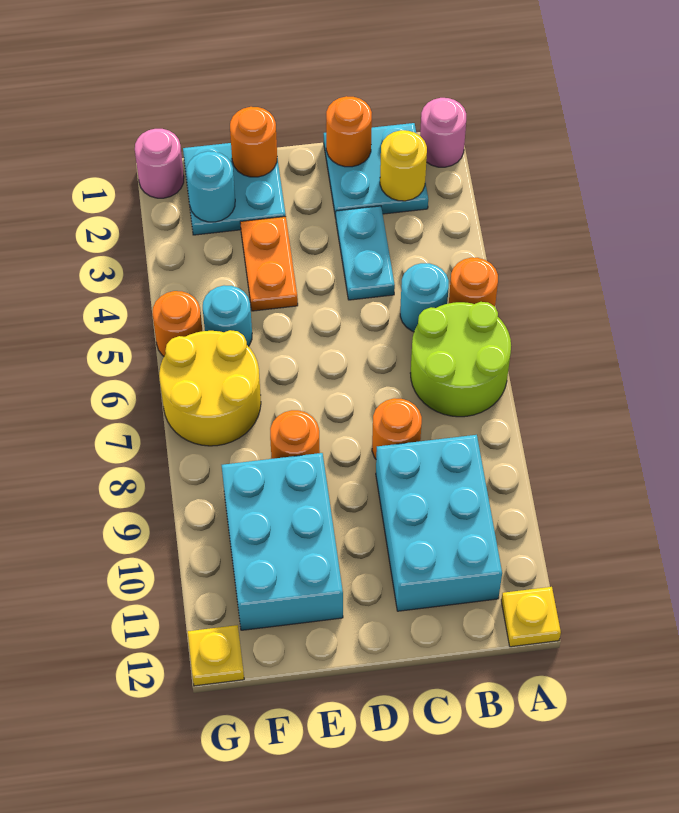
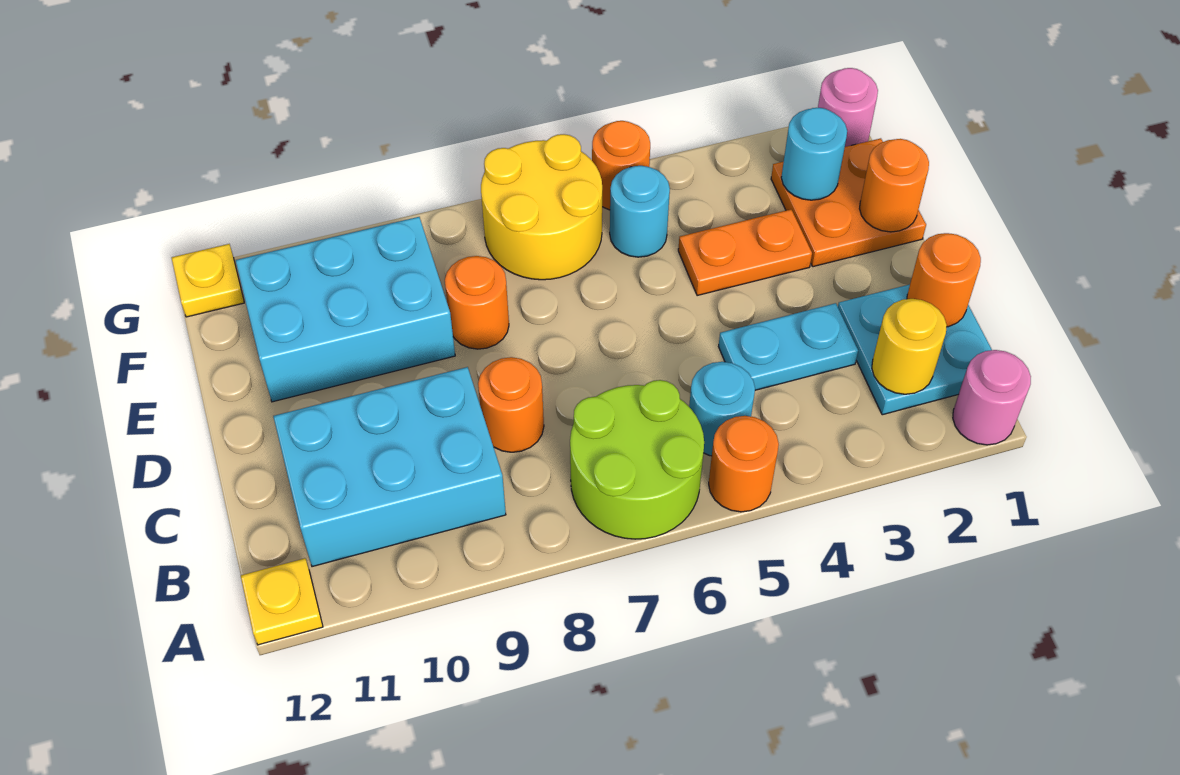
cyan 2x2 plate [183,143,286,235] -> orange 2x2 plate [771,138,926,267]

